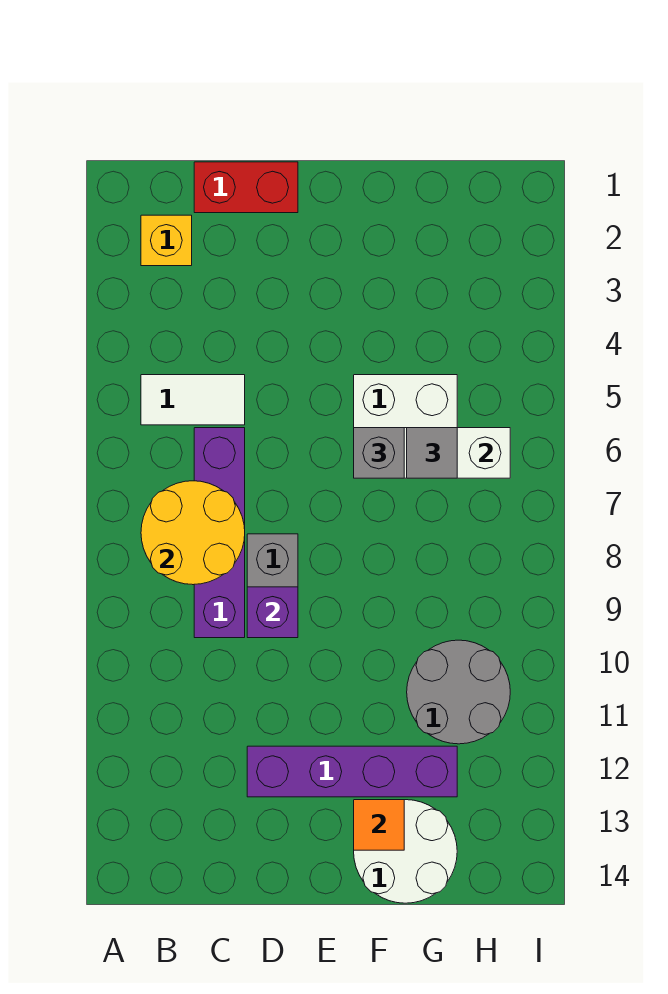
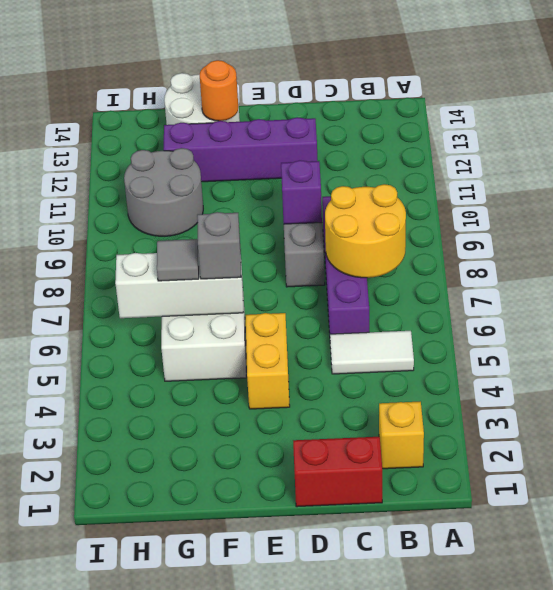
none -> yellow 1x2 brick [246,313,290,409]
orange 1x1 tile [354,800,404,850] -> orange 1x1 round brick [200,60,238,121]

